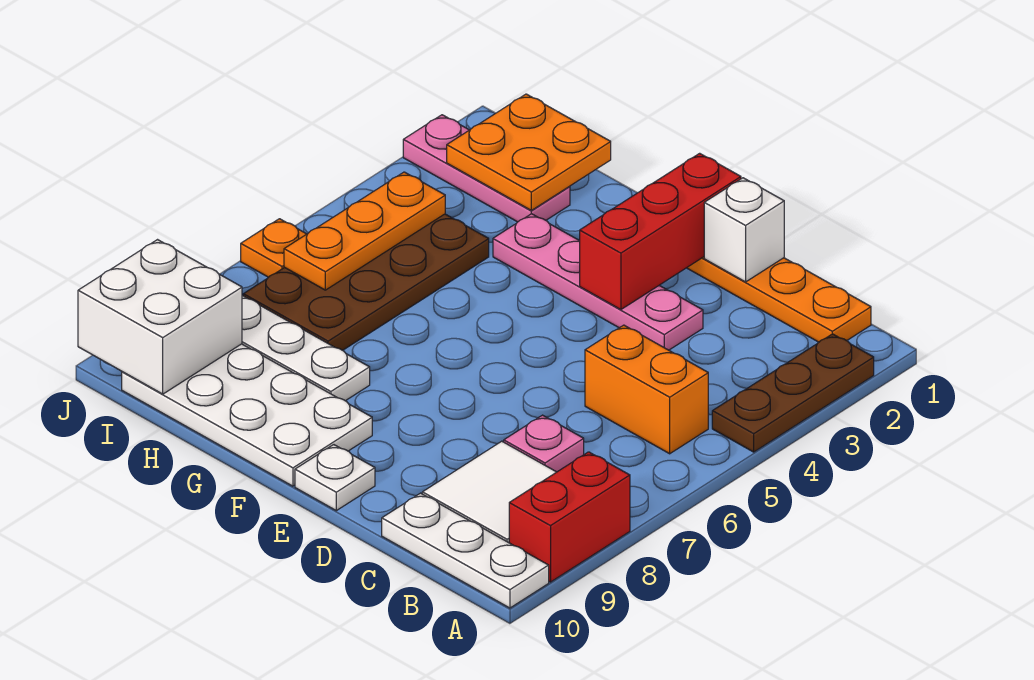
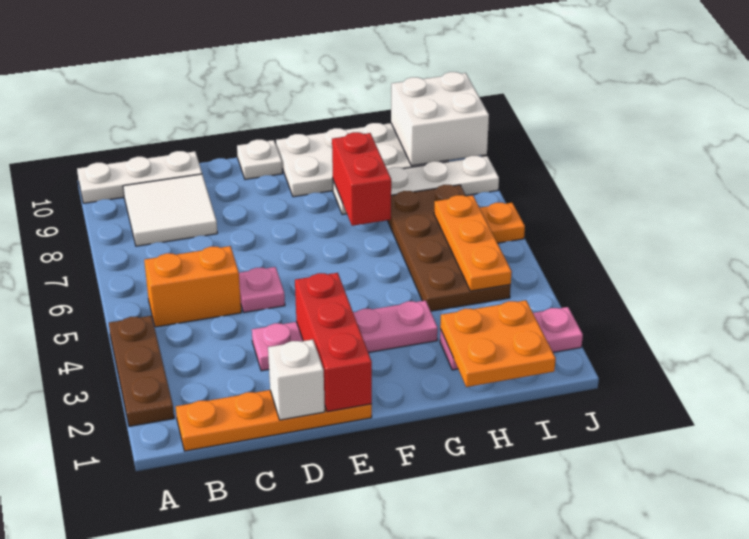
red 1x2 brick [509,452,630,582] -> red 1x2 brick moved to [332,132,391,226]
pink 1x1 plate [504,415,584,472] -> pink 1x1 plate moved to [239,267,285,312]

